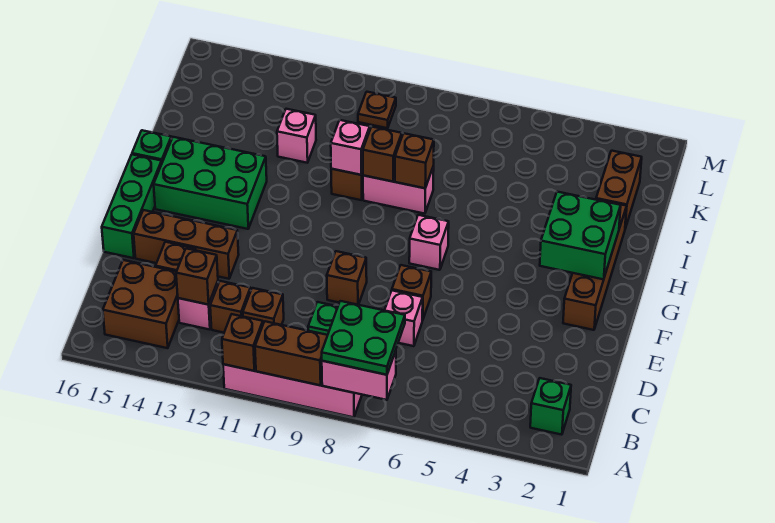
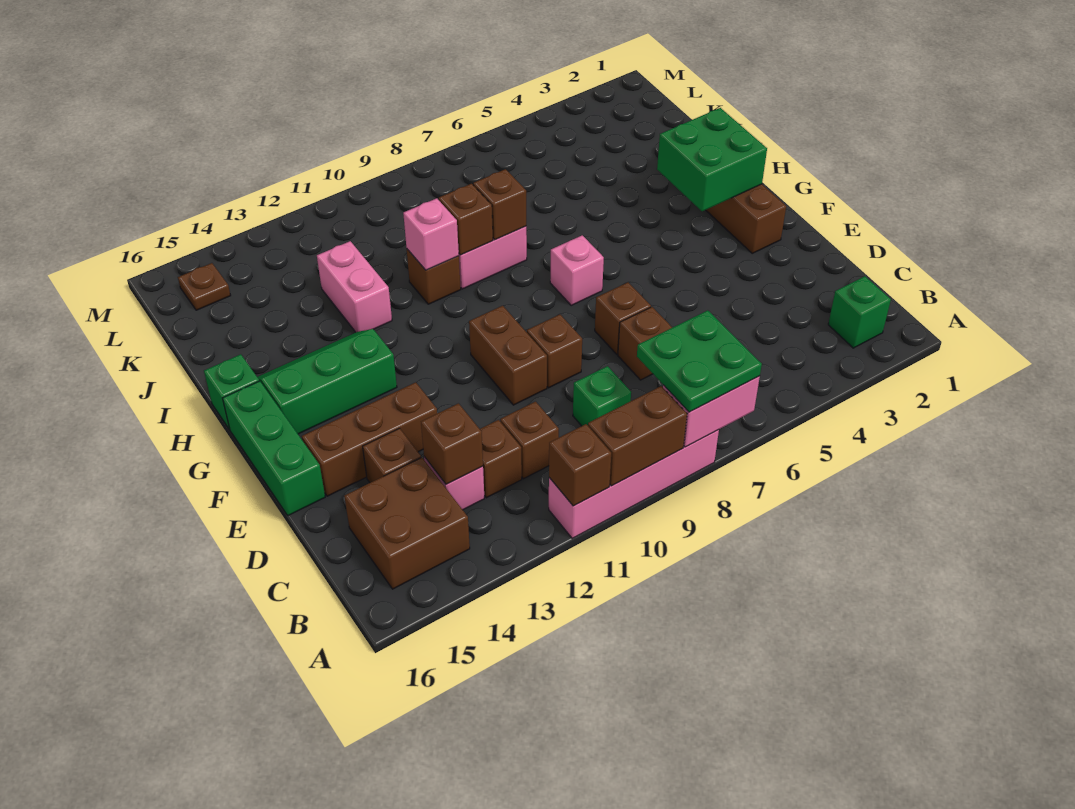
pink 1x1 brick [385,291,423,346] -> brown 1x1 brick [618,307,672,380]
green 2x3 brick [154,137,267,229] -> green 2x3 slope [258,329,397,434]
brown 1x2 brick [596,151,642,228] -> brown 1x2 brick moved to [469,306,547,405]
pink 1x1 brick [277,109,316,163] -> pink 1x2 brick [317,241,392,332]
brown 1x1 plate [358,92,396,128] -> brown 1x1 plate moved to [178,263,231,310]

